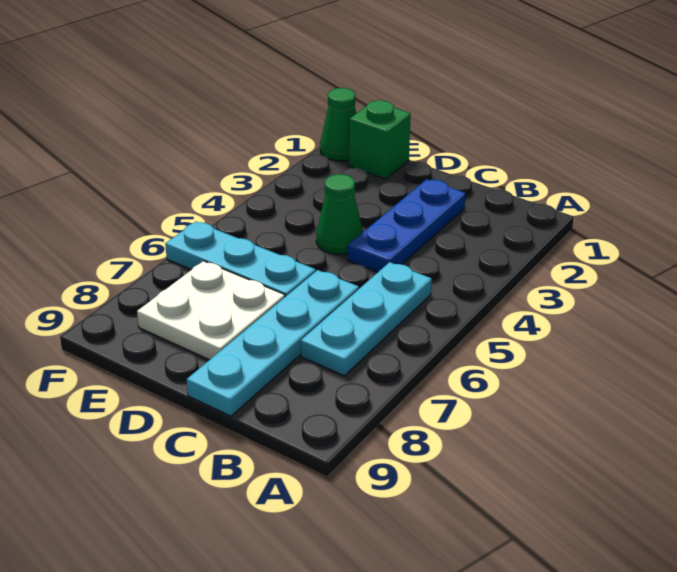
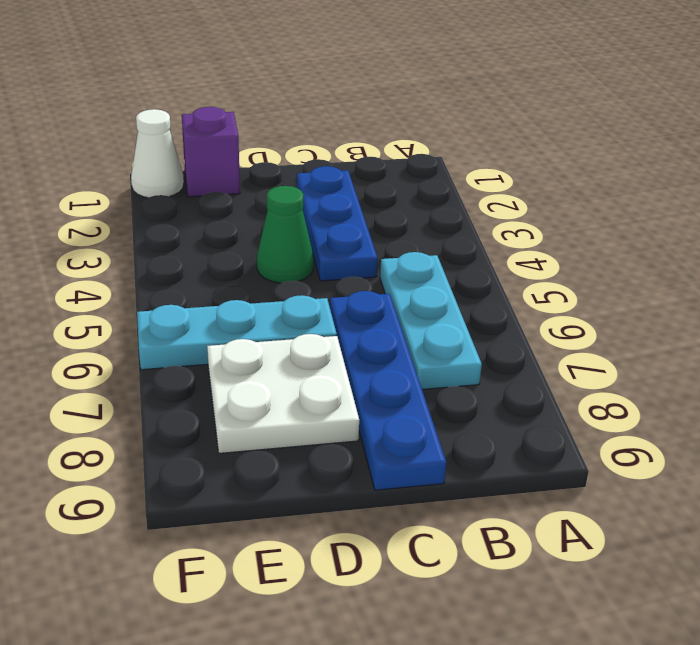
cyan 1x4 plate [187,270,359,416] -> blue 1x4 plate [330,291,446,490]
green 1x1 brick [349,100,411,179] -> purple 1x1 brick [182,107,240,197]
green 1x1 cone [320,88,356,161] -> white 1x1 cone [131,109,184,198]

